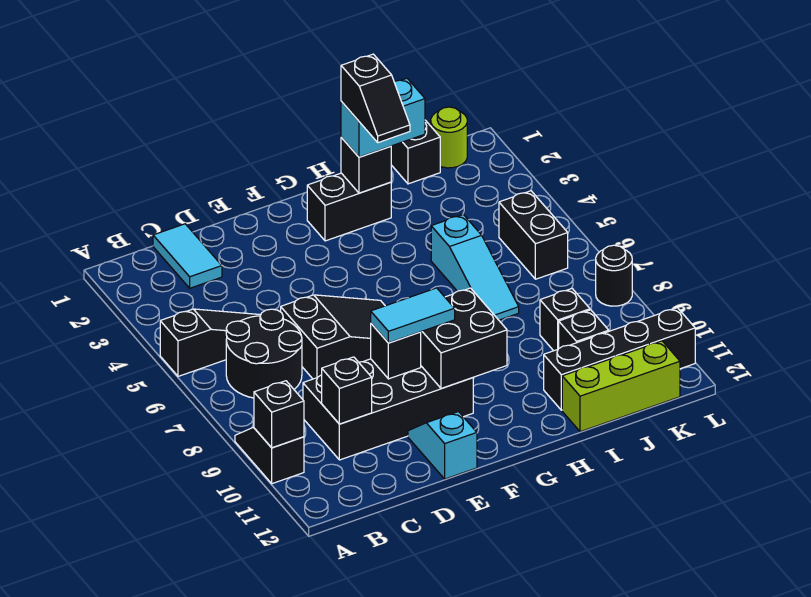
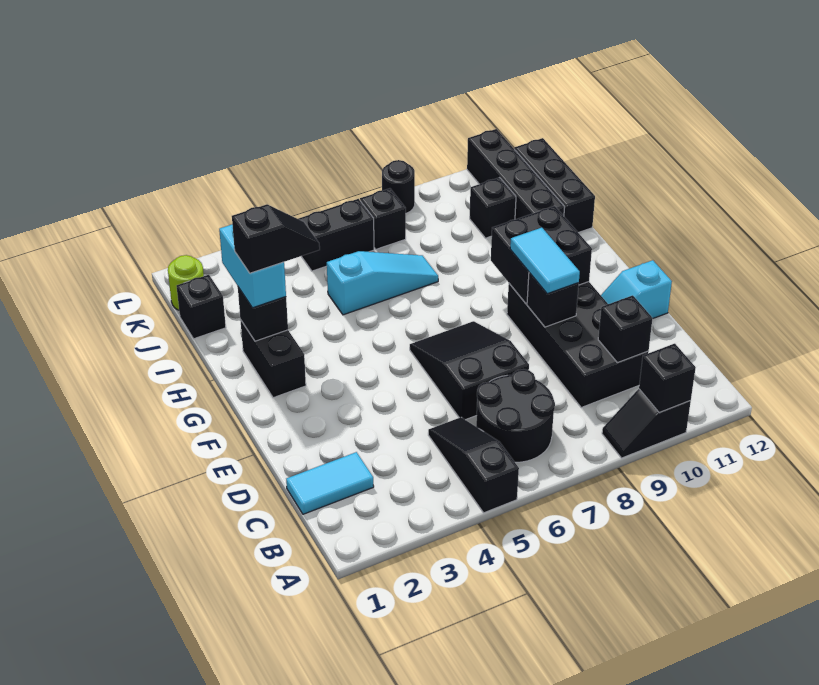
lime 1x3 brick [562,341,680,432] -> black 1x3 brick [514,138,595,233]
black 1x1 brick [540,288,590,351] -> black 1x1 brick moved to [360,188,406,249]

